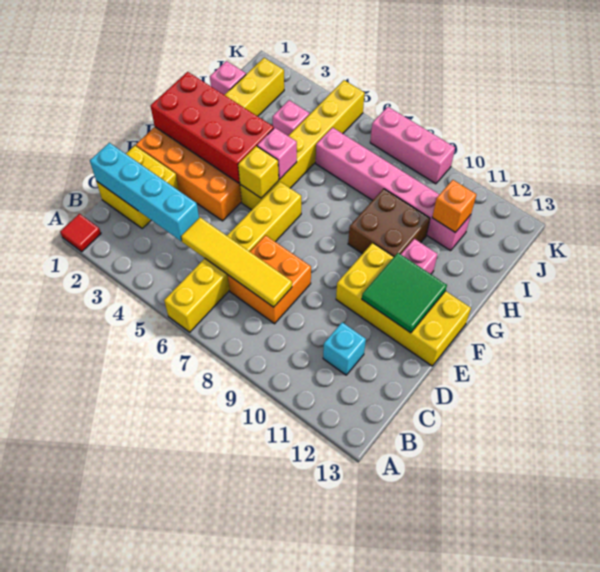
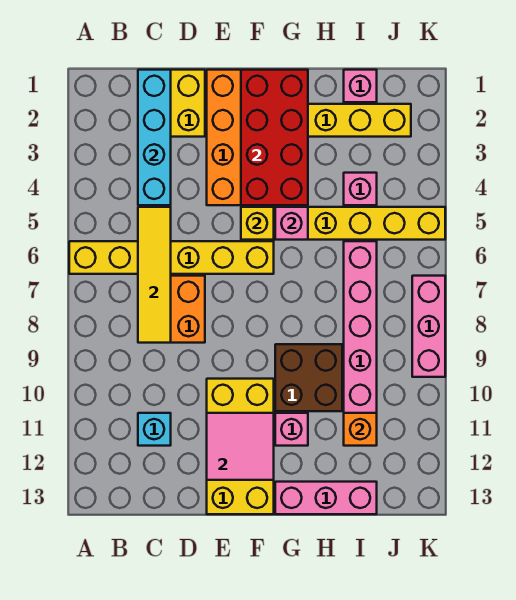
red 1x1 tile [60,214,101,252] -> none
green 2x2 tile [362,253,447,333] -> pink 2x2 tile [207,413,274,480]
none -> pink 1x3 brick [275,482,377,514]

